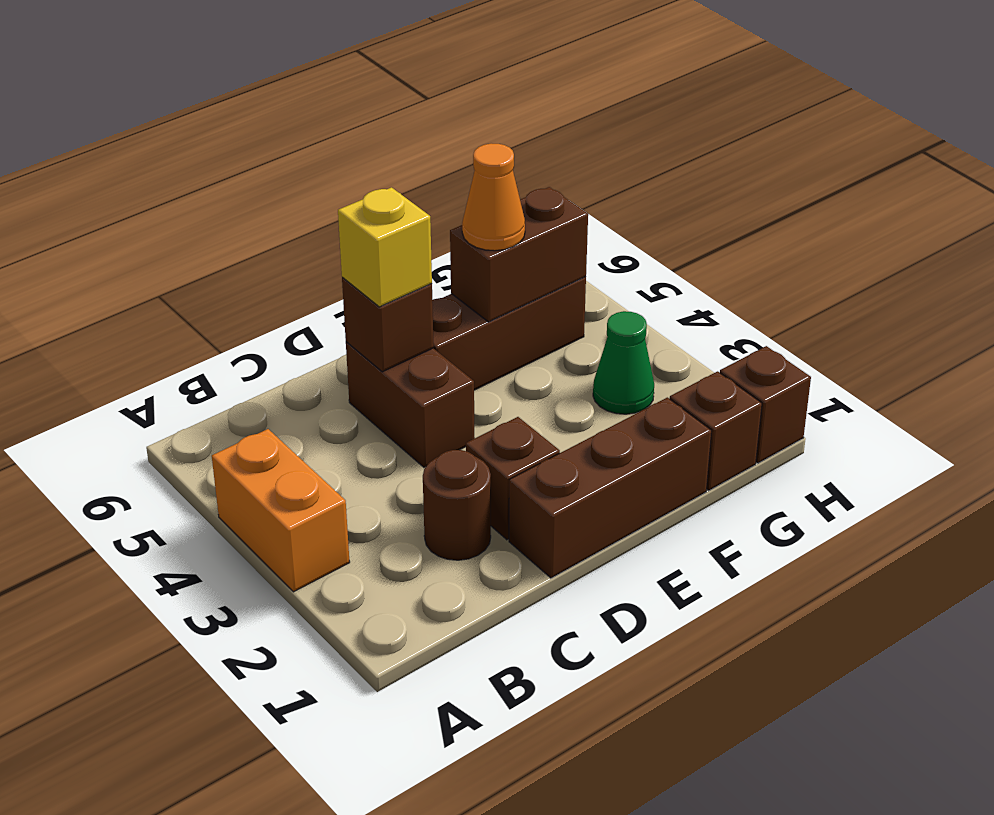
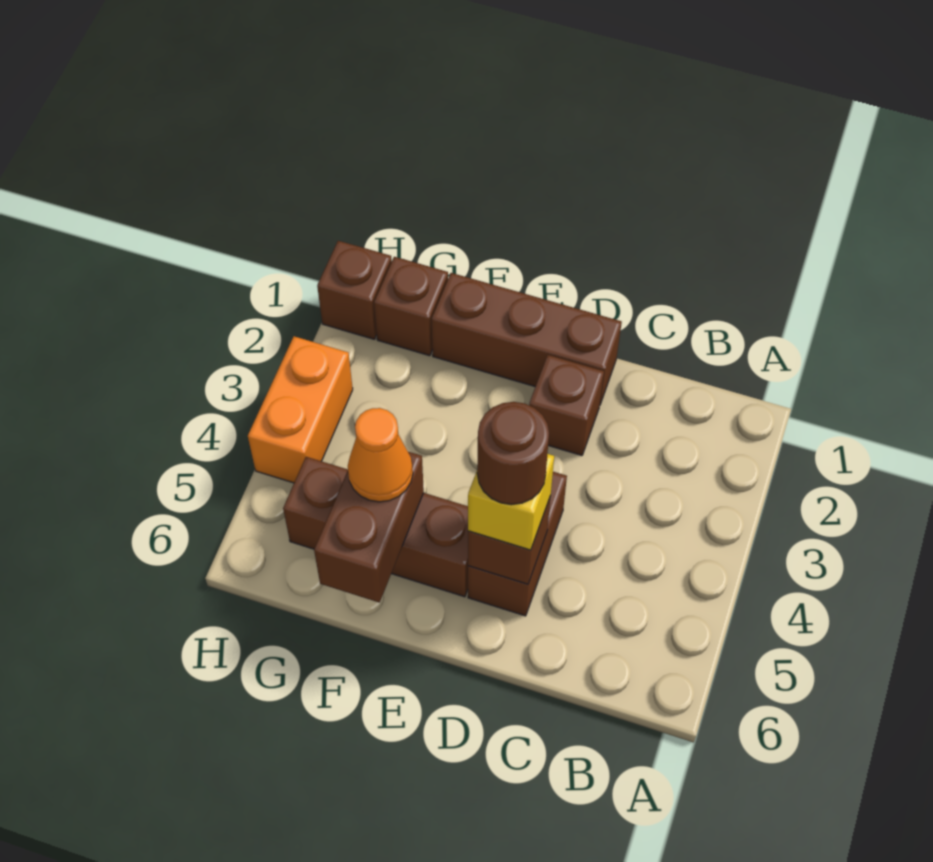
orange 1x2 brick [212,429,350,592] -> orange 1x2 brick moved to [248,336,353,483]
brown 1x1 round brick [423,450,491,560] -> brown 1x1 round brick moved to [477,402,549,505]
brown 1x2 brick [450,187,588,322] -> brown 1x2 brick turned to [314,452,424,603]
green 1x1 cone [593,311,654,414] -> none

